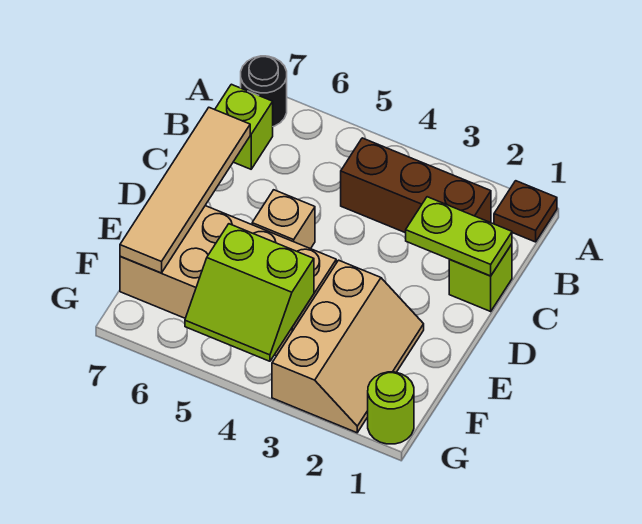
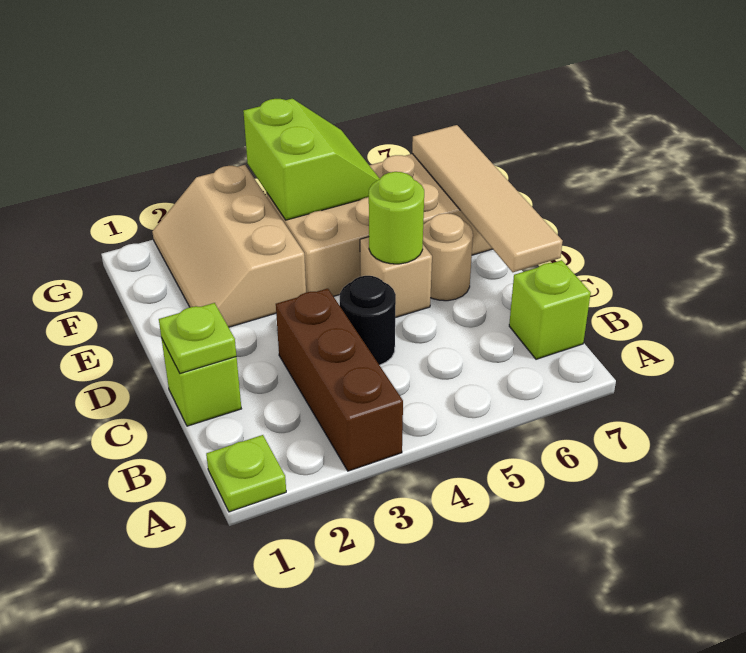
brown 1x1 plate [494,181,557,242] -> lime 1x1 plate [206,435,286,512]
black 1x1 round brick [241,56,287,127] -> black 1x1 round brick moved to [340,276,396,365]
brown 1x3 brick [341,138,491,233] -> brown 1x3 brick turned to [276,289,403,471]
lime 1x2 plate [406,197,512,276] -> lime 1x1 plate [159,303,237,374]
none -> tan 1x1 round brick [423,213,473,301]
lime 2x2 slope [185,224,314,361] -> lime 2x2 slope turned to [243,99,380,220]
lime 1x1 round brick [368,372,414,444] -> lime 1x1 round brick moved to [369,172,424,264]

